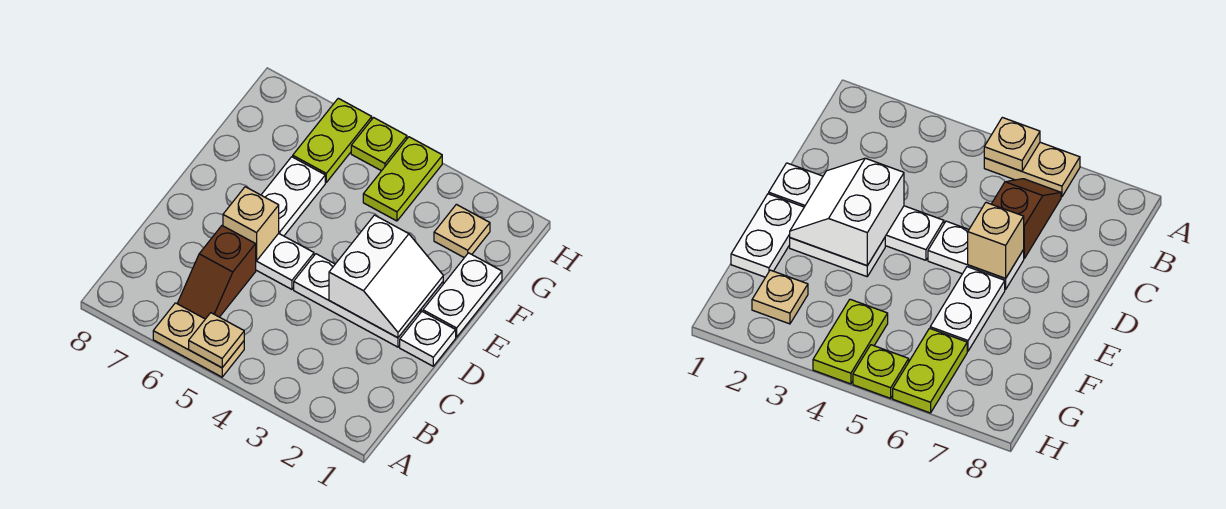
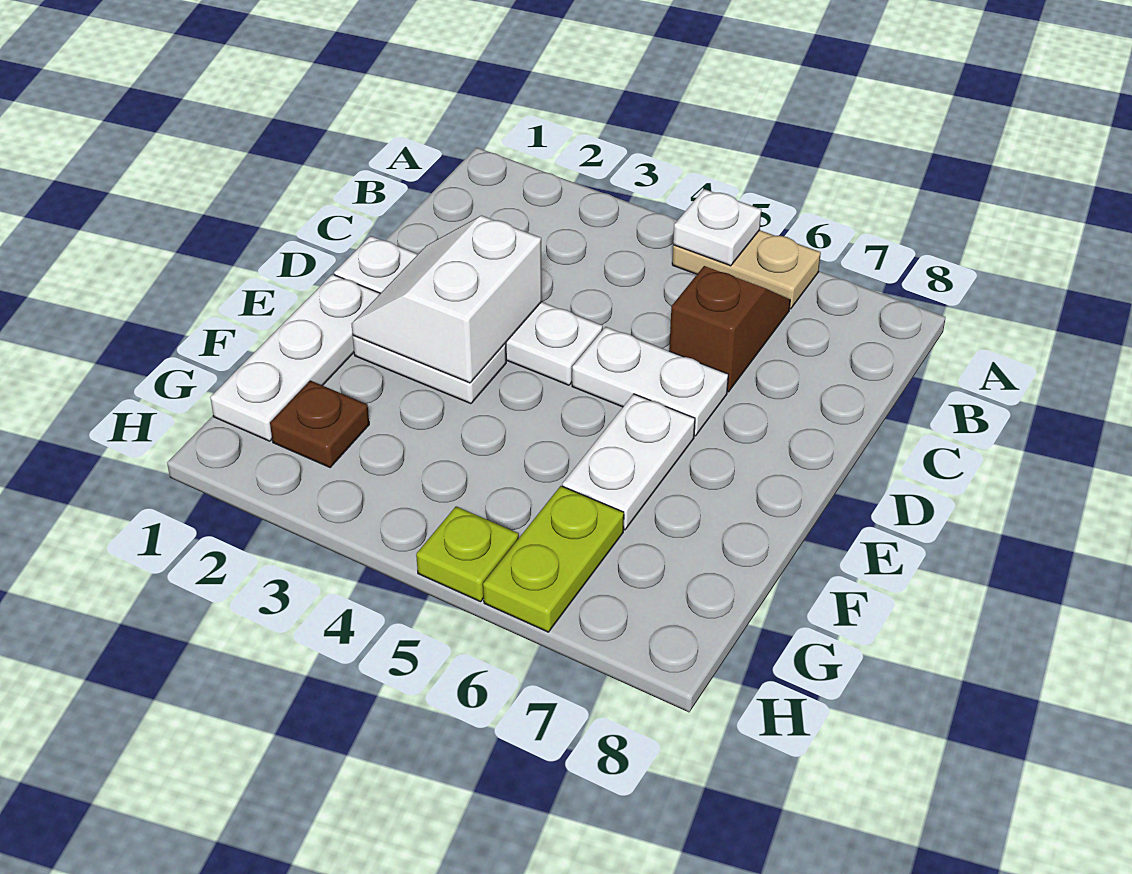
tan 1x1 plate [189,313,244,368] -> white 1x1 plate [673,189,761,266]
tan 1x1 brick [223,187,279,261] -> none
white 1x2 plate [423,253,502,337] -> white 1x3 plate [210,274,380,441]
tan 1x1 plate [434,204,490,258] -> brown 1x1 plate [270,381,369,467]
lime 1x2 plate [363,137,442,221] -> none

